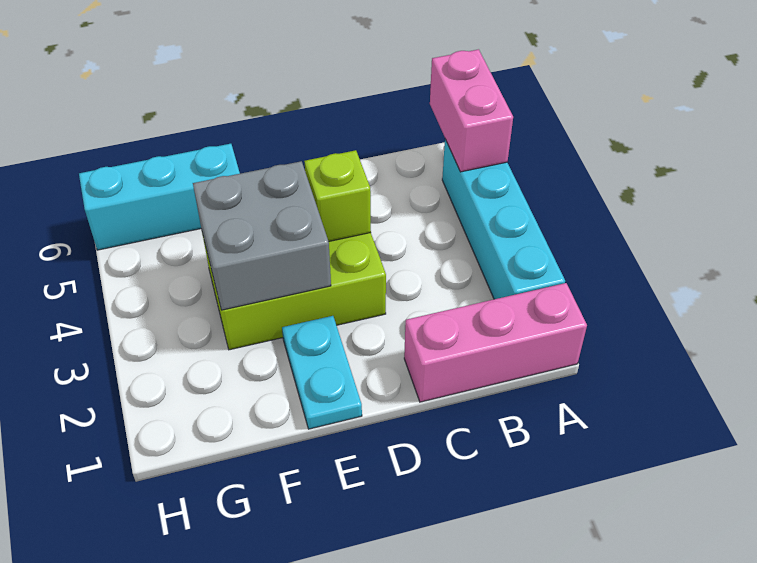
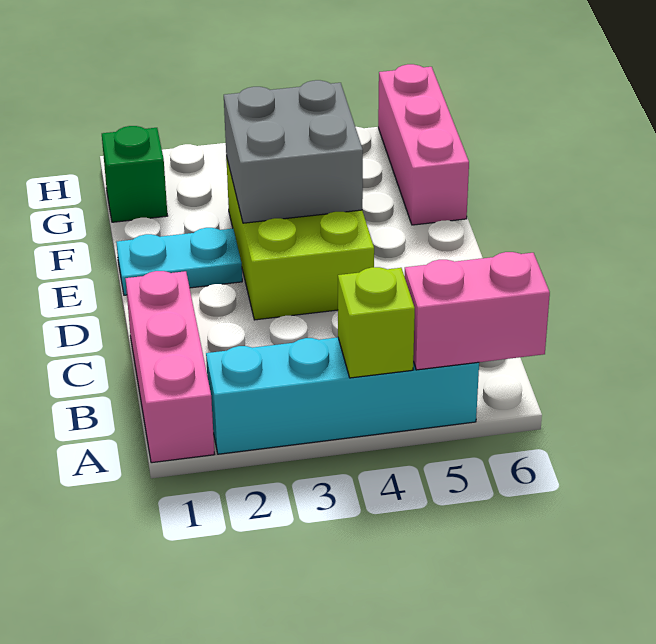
lime 1x1 brick [304,150,371,241] -> lime 1x1 brick moved to [338,267,415,378]
cyan 1x3 brick [79,144,240,250] -> pink 1x3 brick [378,64,469,225]
none -> green 1x1 brick [102,126,168,222]

